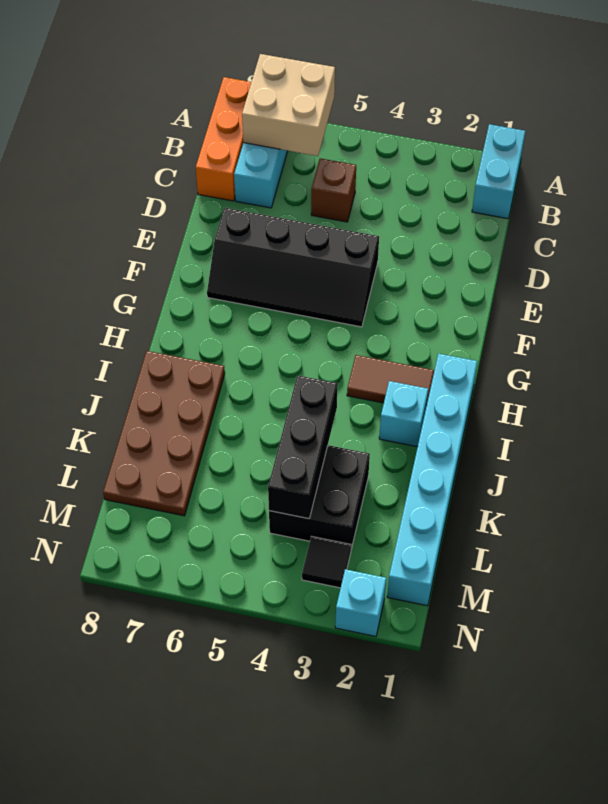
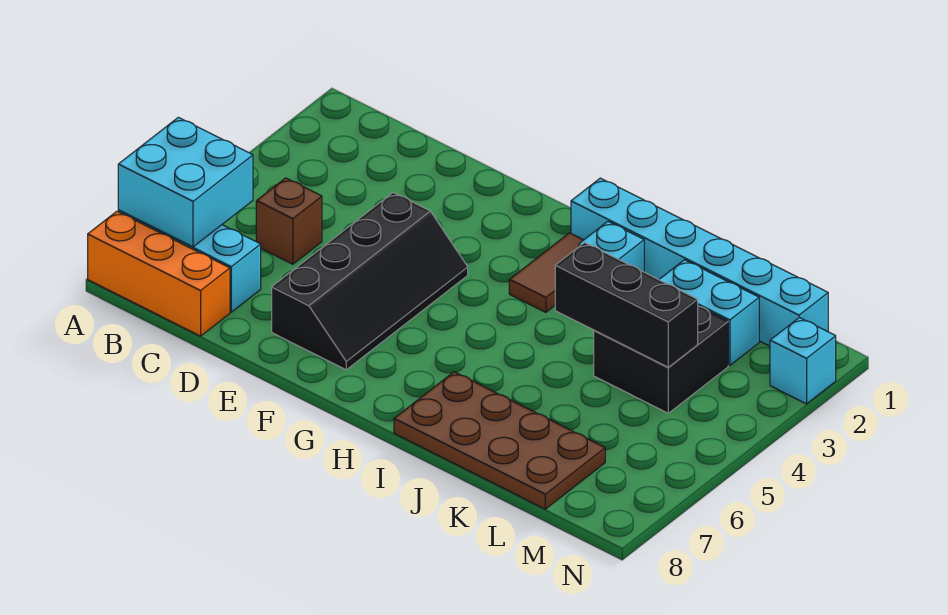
cyan 1x2 brick [472,124,525,219] -> cyan 1x2 brick moved to [659,260,759,365]
tan 2x2 brick [242,54,335,156] -> cyan 2x2 brick [118,117,253,247]
black 1x1 tile [302,536,351,588] -> none

